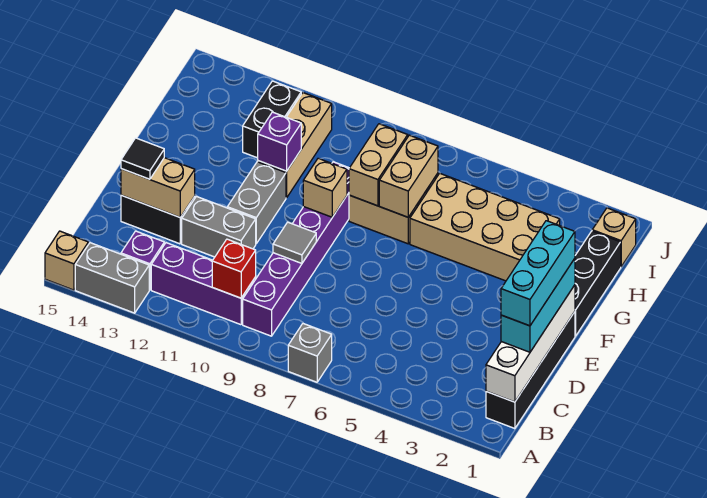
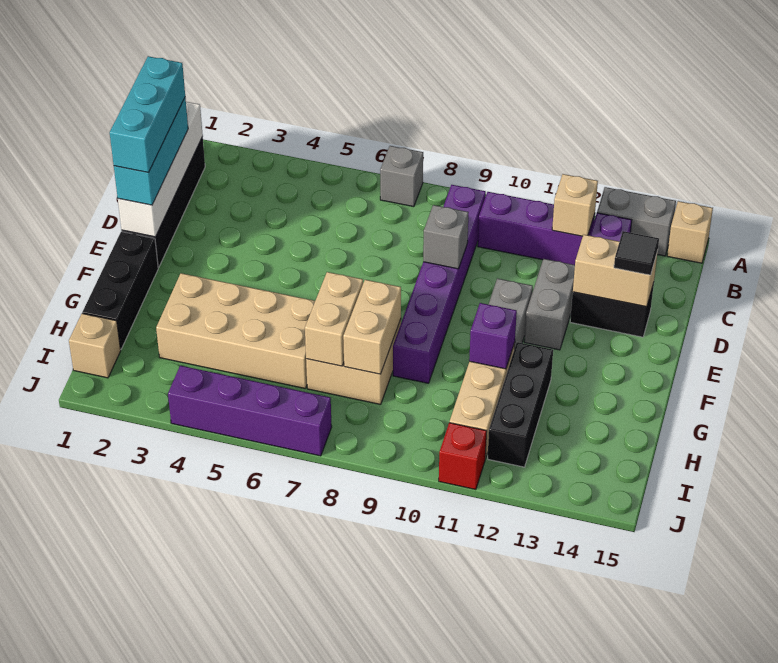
red 1x1 brick [212,239,256,298] -> red 1x1 brick moved to [439,423,487,490]
grey 1x1 tile [273,222,316,263] -> grey 1x1 brick [423,205,469,269]
grey 1x2 brick [182,196,256,257] -> grey 1x2 brick turned to [524,259,575,350]
tan 1x1 brick [303,158,347,217] -> tan 1x1 brick moved to [552,174,598,236]
black 1x2 brick [243,81,301,158] -> black 1x3 brick [488,342,553,467]
none -> purple 1x4 brick [168,366,332,456]

